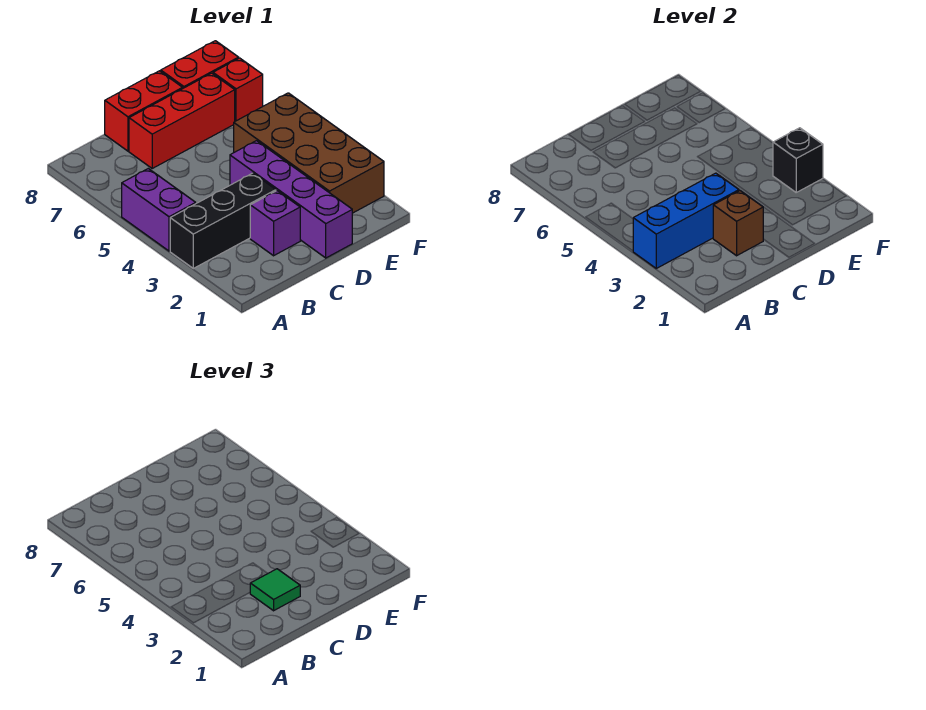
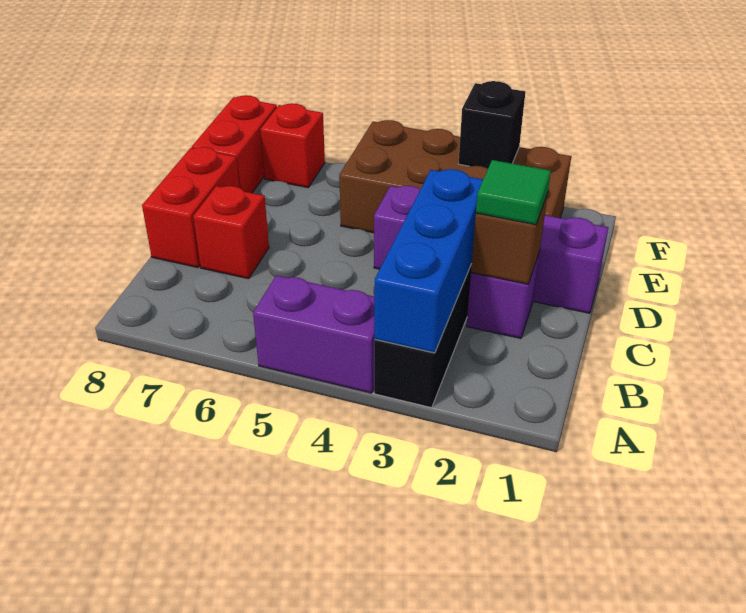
red 1x3 brick [129,73,235,168] -> red 1x1 brick [193,186,269,279]

